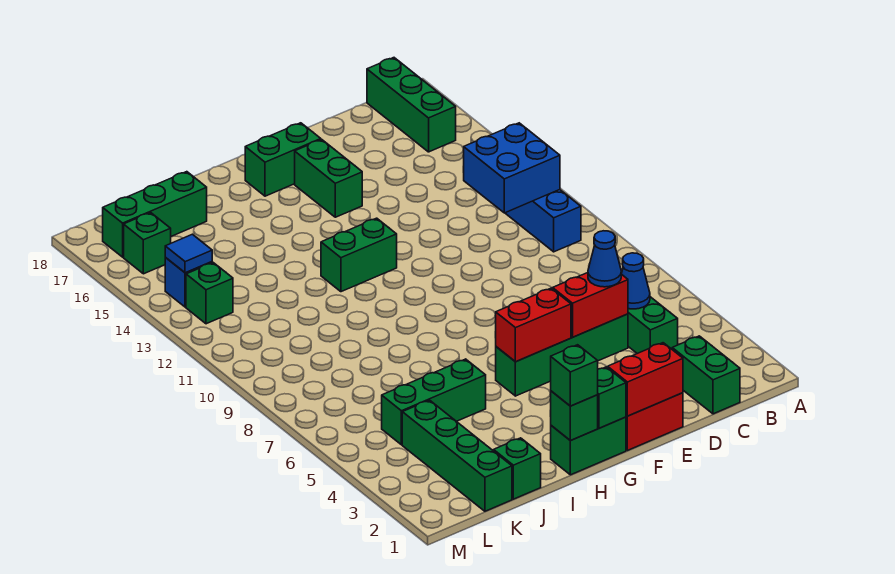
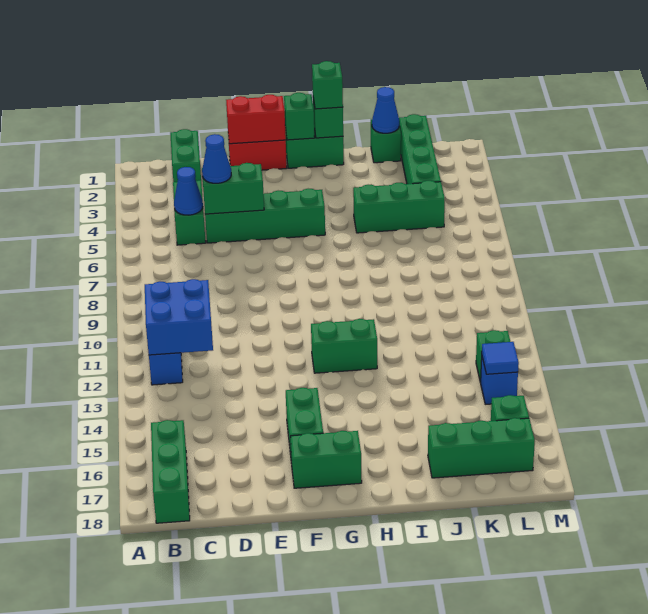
red 1x2 brick [553,273,628,337] -> green 1x2 brick [202,163,264,214]
red 1x2 brick [496,288,571,362] -> none
none -> blue 1x1 cone [372,87,399,133]

